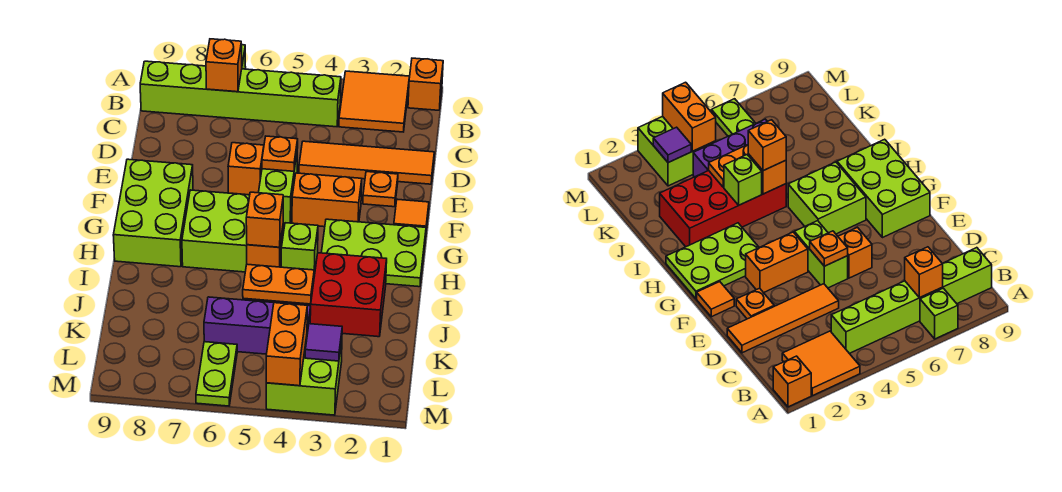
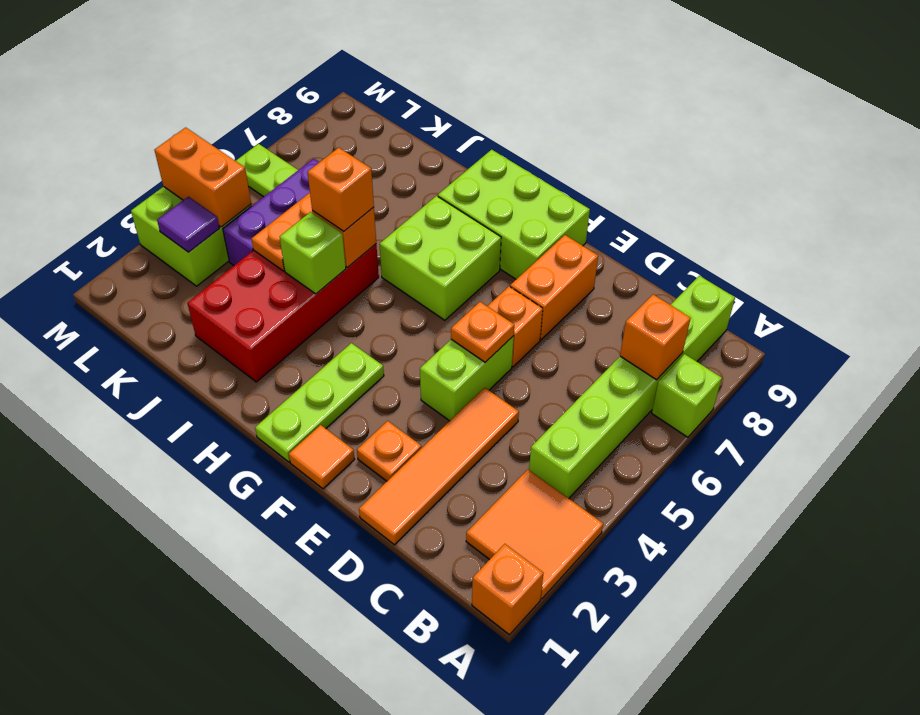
lime 1x2 brick [259,155,297,223] -> lime 1x2 brick turned to [420,336,514,421]
orange 1x2 brick [292,173,362,227] -> orange 1x2 brick moved to [510,235,598,340]
lime 2x3 plate [321,219,426,287] -> lime 1x3 plate [255,343,384,462]

